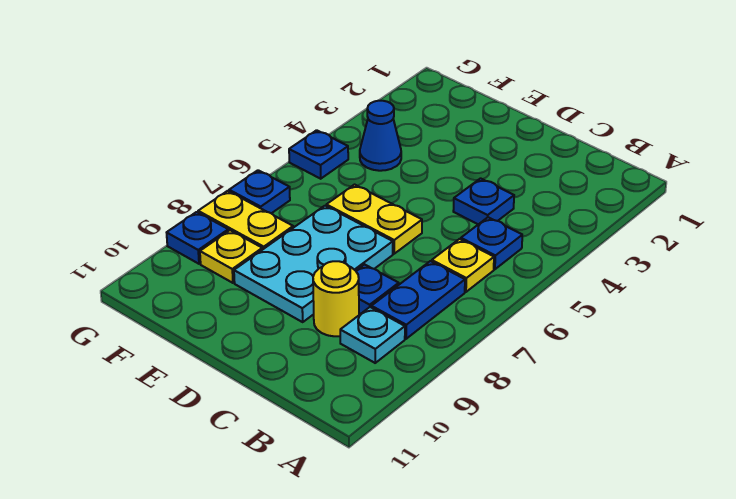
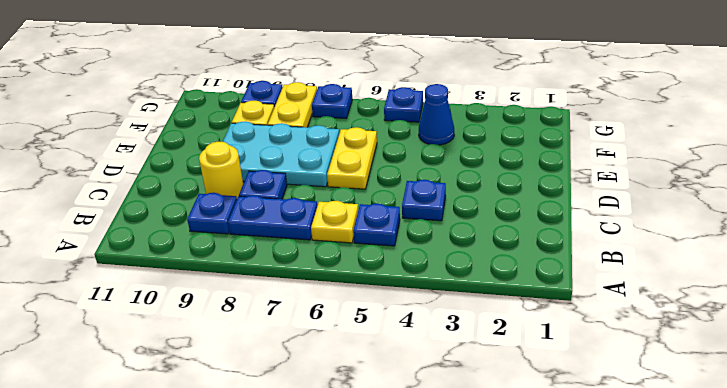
cyan 1x1 plate [340,307,405,363] -> blue 1x1 plate [187,193,237,234]

